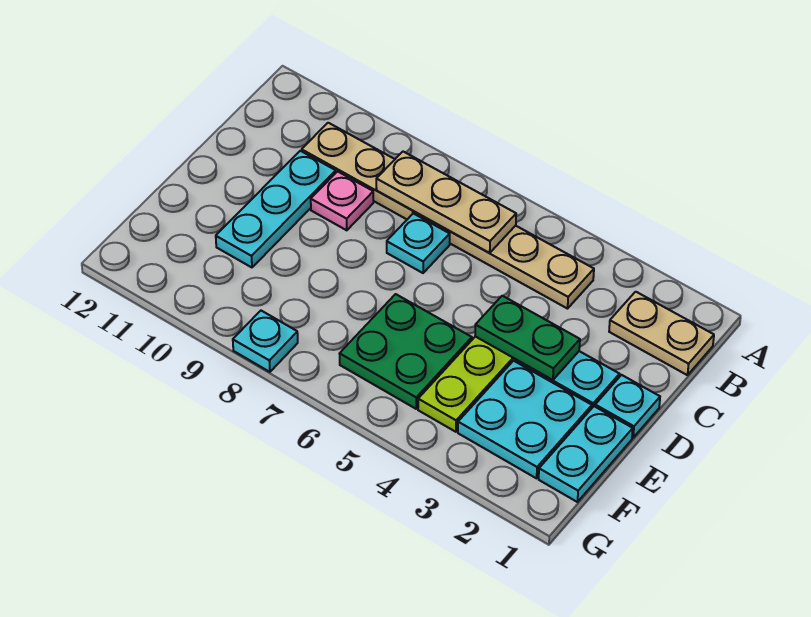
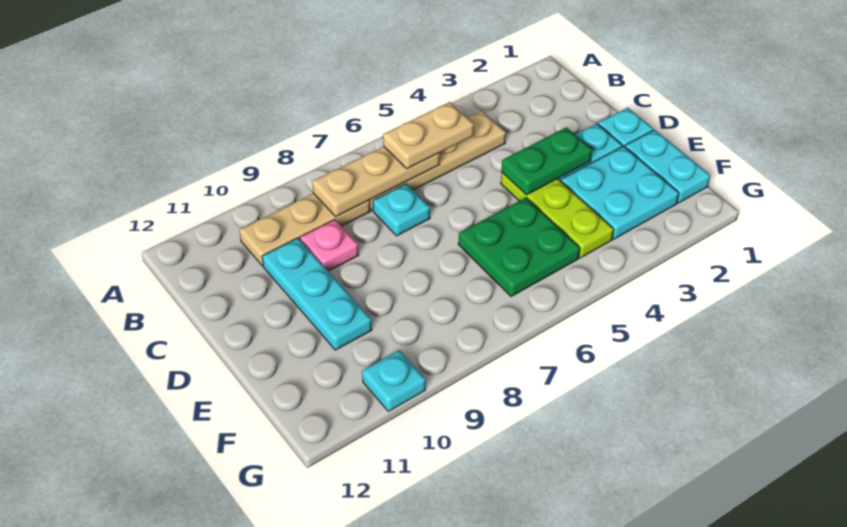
tan 1x2 plate [609,292,714,375] -> tan 1x2 plate moved to [383,102,474,169]
cyan 1x1 plate [233,311,298,372] -> cyan 1x1 plate moved to [362,350,426,411]

